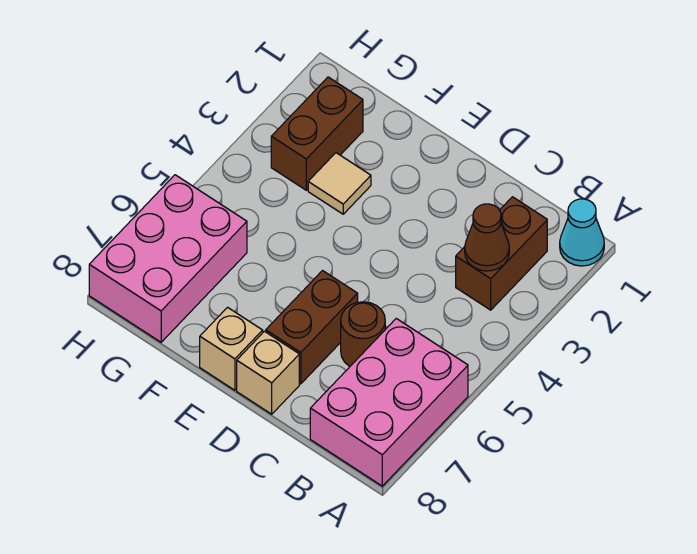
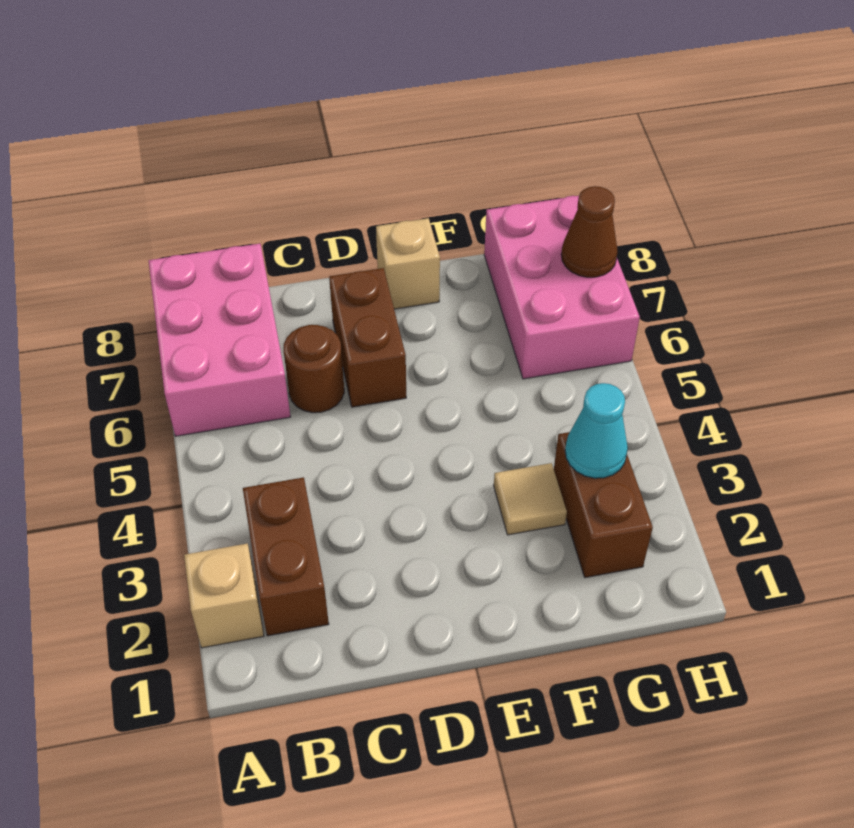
cyan 1x1 cone [560,199,604,266] -> cyan 1x1 cone moved to [565,383,628,478]
brown 1x1 cone [465,204,509,271] -> brown 1x1 cone moved to [561,186,618,277]
tan 1x1 brick [237,331,299,414] -> tan 1x1 brick moved to [184,543,264,648]

